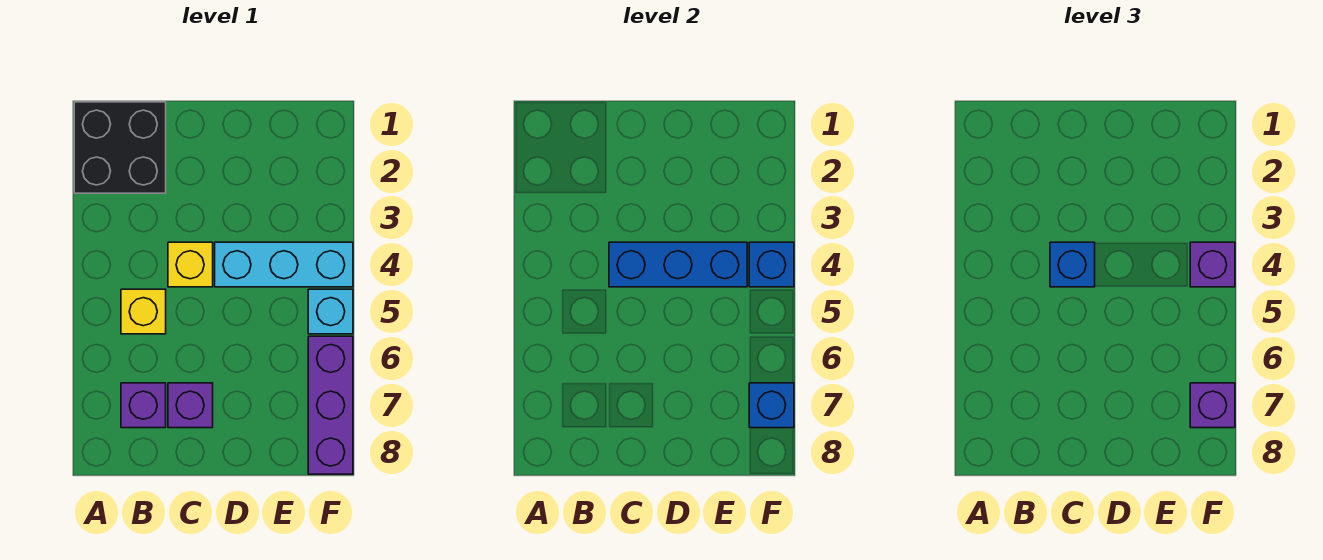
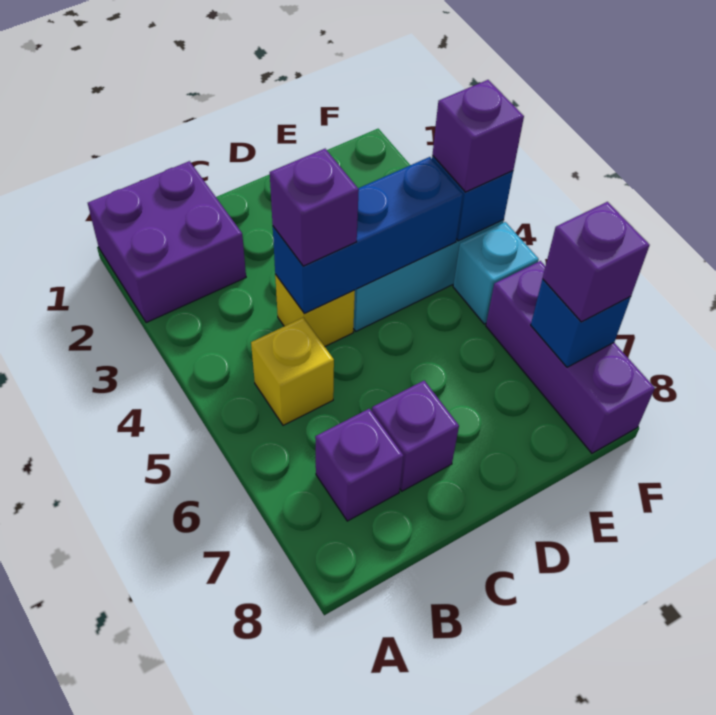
black 2x2 brick [74,102,166,193] -> purple 2x2 brick [88,161,246,323]
blue 1x1 brick [1050,242,1095,287] -> purple 1x1 brick [270,149,359,266]

